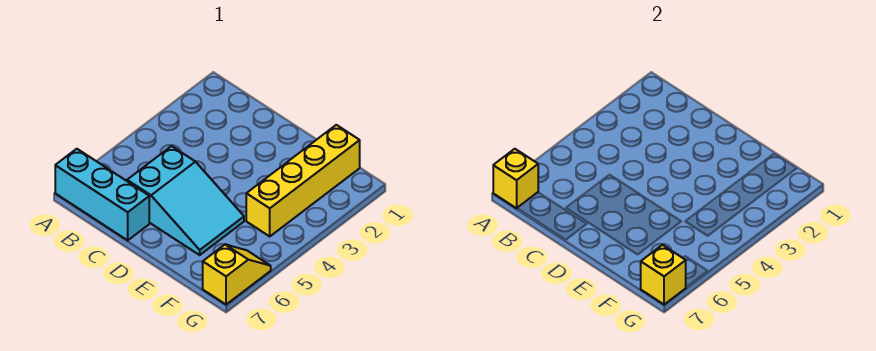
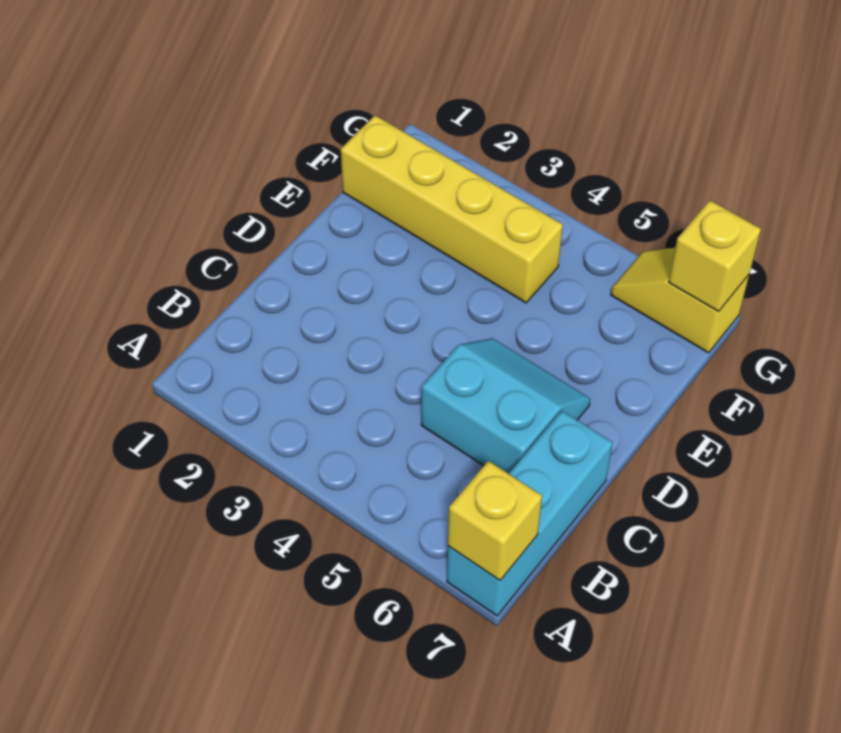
cyan 2x3 slope [127,146,244,255] -> cyan 2x2 slope [421,338,590,474]

